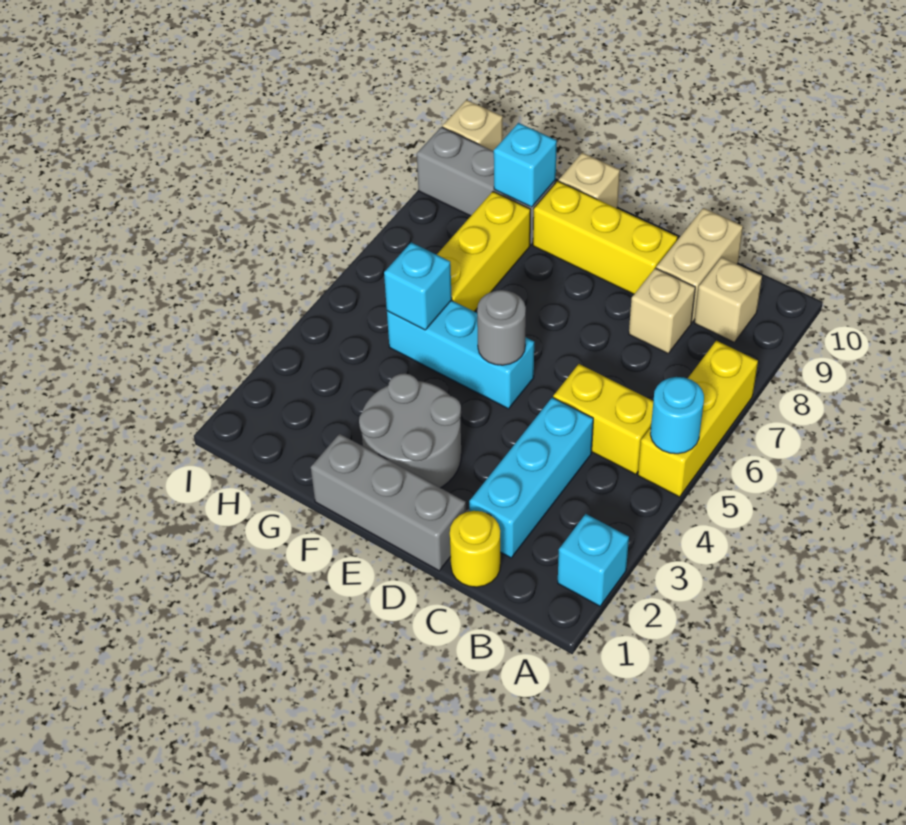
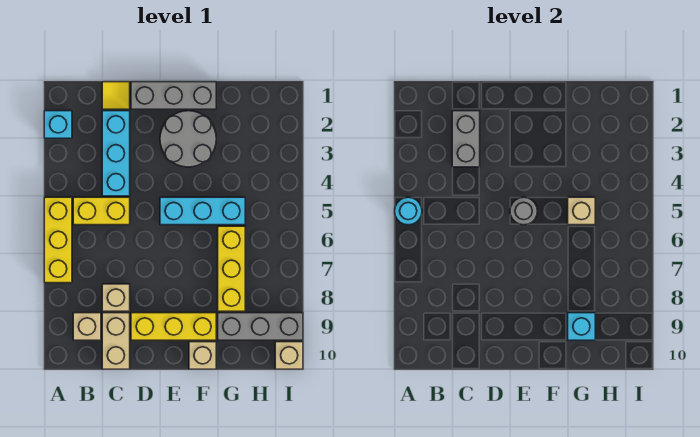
yellow 1x1 round brick [450,511,500,587] -> yellow 1x1 tile [102,82,130,109]
none -> grey 1x2 brick [452,111,480,167]
cyan 1x1 brick [384,242,452,330] -> tan 1x1 brick [568,197,595,225]

